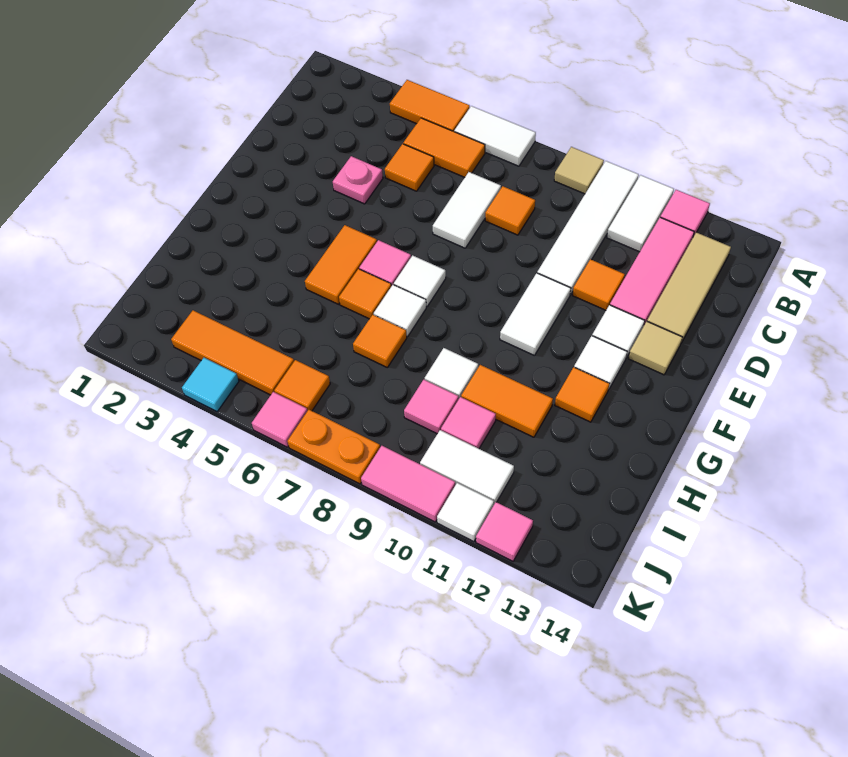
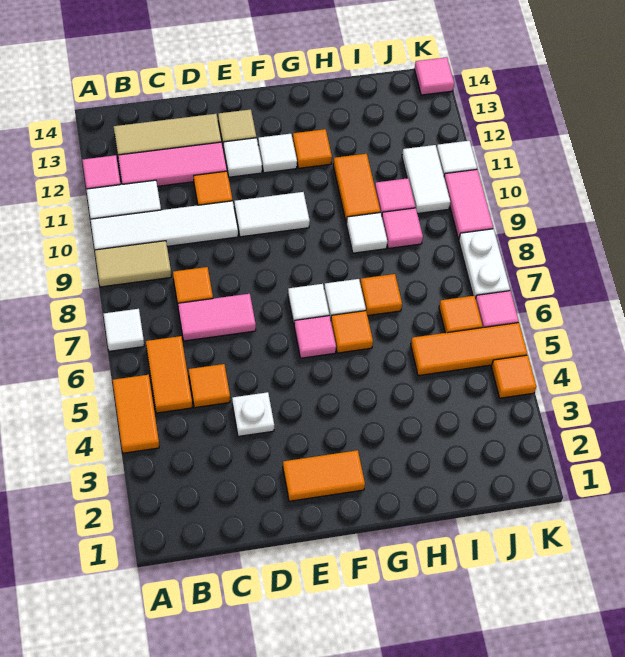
white 1x2 tile [454,106,536,166] -> white 1x1 tile [104,309,144,351]
tan 1x1 tile [554,147,604,194] -> tan 1x2 tile [95,241,171,287]
white 1x2 tile [433,172,501,248] -> pink 1x2 tile [178,294,256,341]
pink 1x1 plate [333,156,383,204] -> white 1x1 plate [232,392,274,436]
orange 1x2 tile [305,225,377,304] -> orange 1x2 tile moved to [283,450,365,501]
orange 1x3 tile [171,310,294,395] -> orange 1x3 tile turned to [411,323,527,376]
cyan 1x1 tile [182,358,239,411] -> orange 1x1 tile [491,355,536,398]
orange 1x2 plate [287,410,380,484] -> white 1x2 plate [459,229,510,298]
pink 1x1 tile [476,502,533,561] -> pink 1x1 tile moved to [414,57,454,95]

